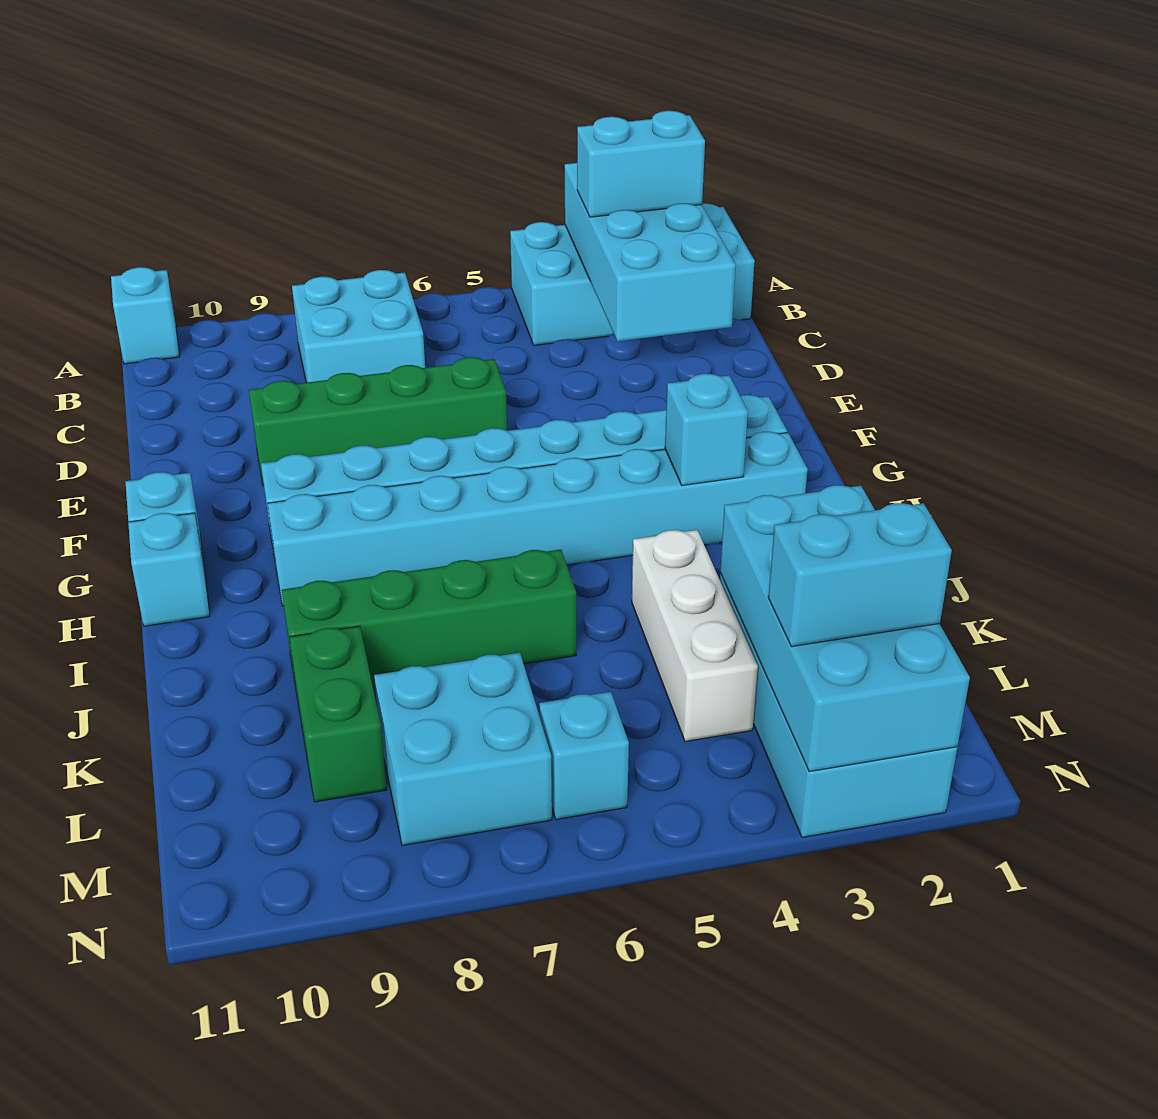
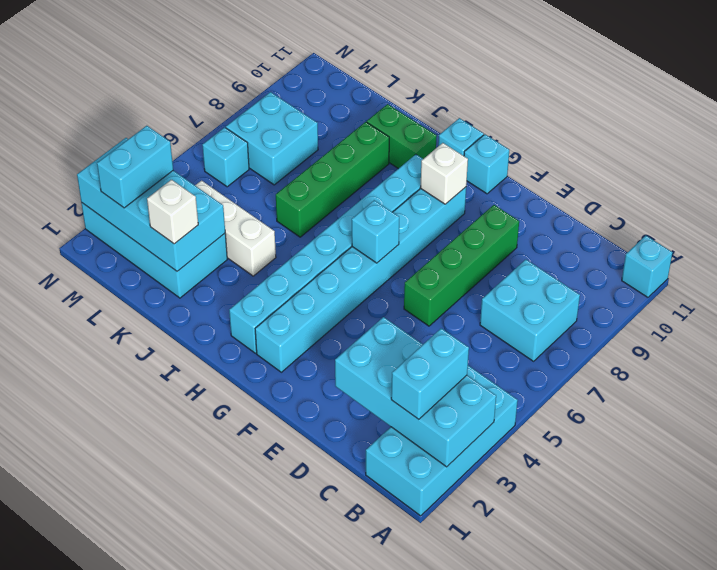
none -> white 1x1 brick [420,143,468,204]
cyan 1x1 brick [665,374,748,486] -> cyan 1x1 brick moved to [352,200,399,263]
none -> white 1x1 brick [147,180,198,244]
green 1x2 brick [290,626,387,802] -> green 1x2 brick moved to [367,104,437,169]

